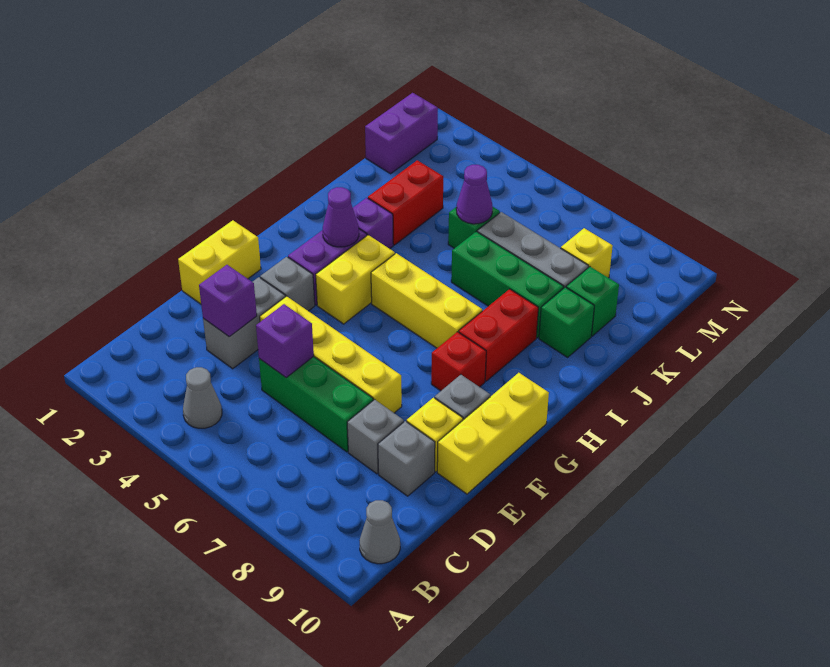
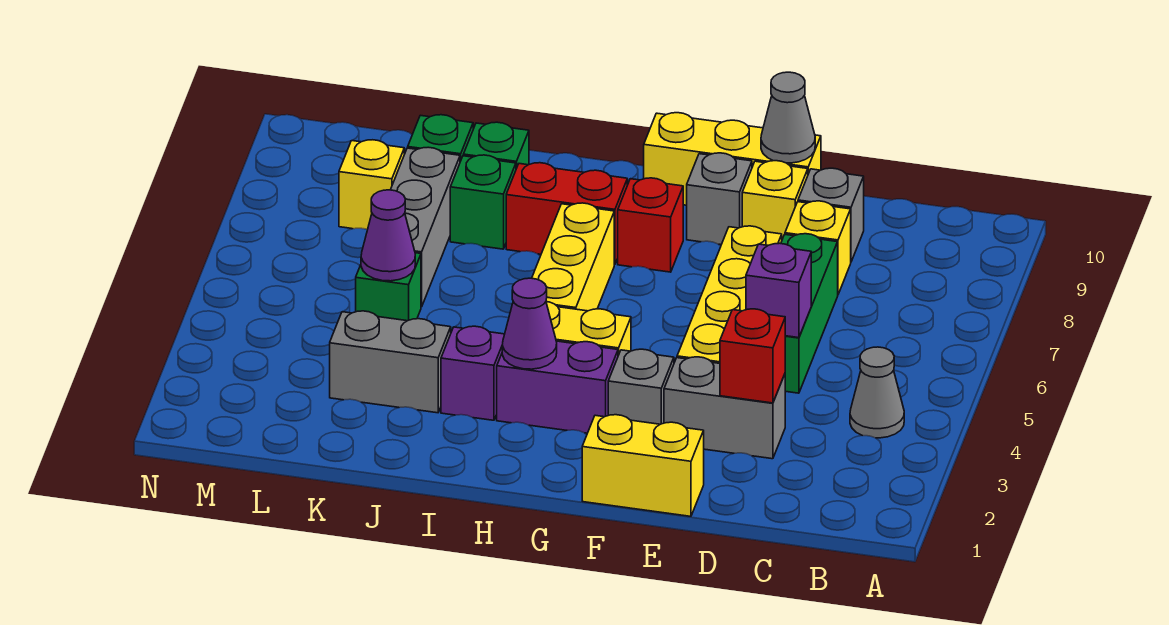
grey 1x1 cone [359,500,400,564] -> grey 1x1 cone moved to [761,72,815,163]
purple 1x1 brick [199,265,257,337] -> red 1x1 brick [720,309,785,403]
grey 1x1 brick [347,399,404,474] -> yellow 1x1 brick [785,201,851,294]
red 1x2 brick [368,160,443,245] -> grey 1x2 brick [330,311,451,413]
green 1x3 brick [451,232,564,338] -> green 1x1 brick [450,155,516,249]
purple 1x2 brick [365,93,438,174] -> none

